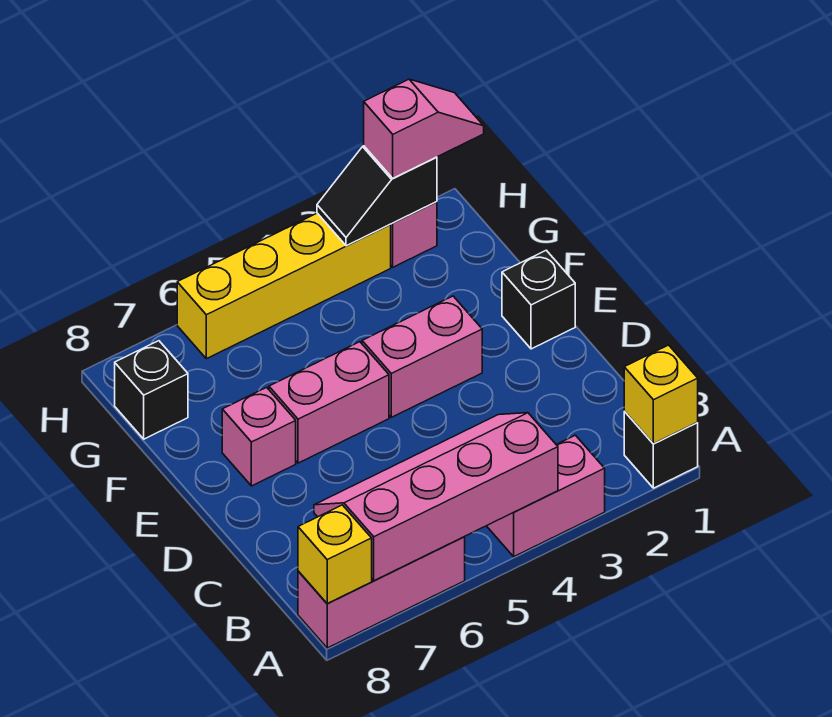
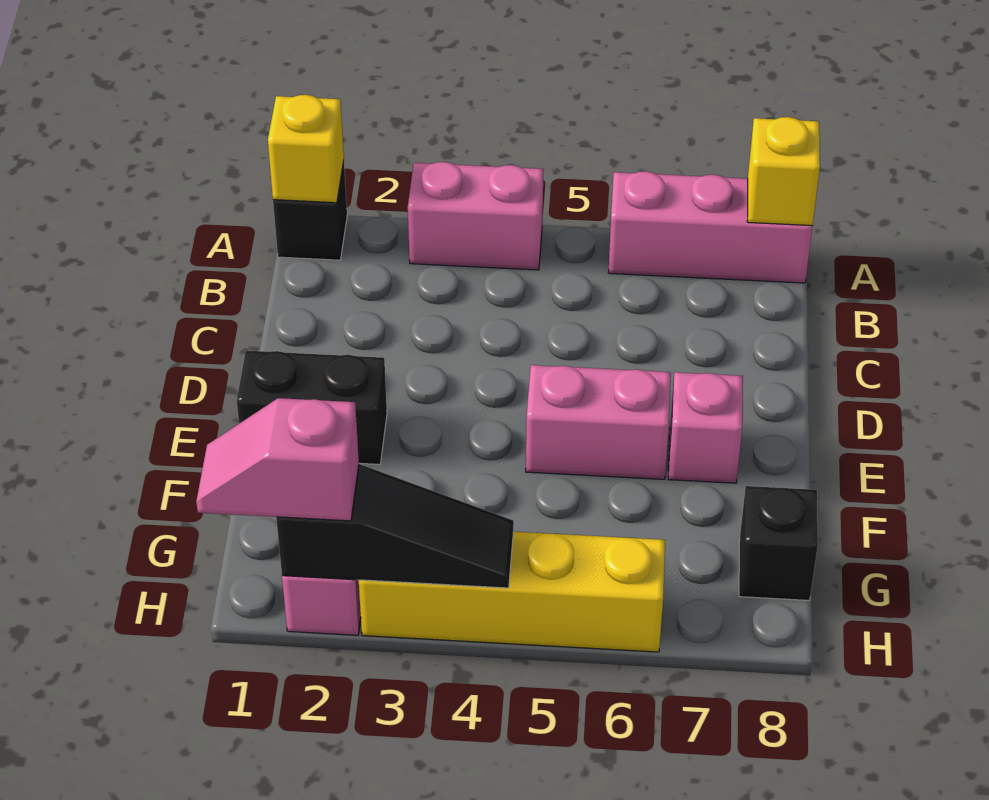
pink 2x4 slope [314,413,558,581] -> none
black 1x1 brick [502,250,575,349] -> black 1x2 brick [237,351,387,464]
pink 1x2 brick [362,296,482,417] -> none
black 1x2 slope [317,146,437,246] -> black 1x3 slope [276,464,514,588]

